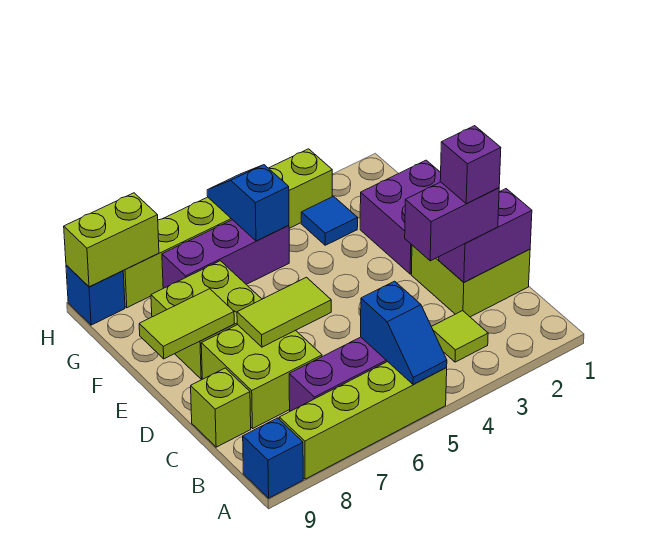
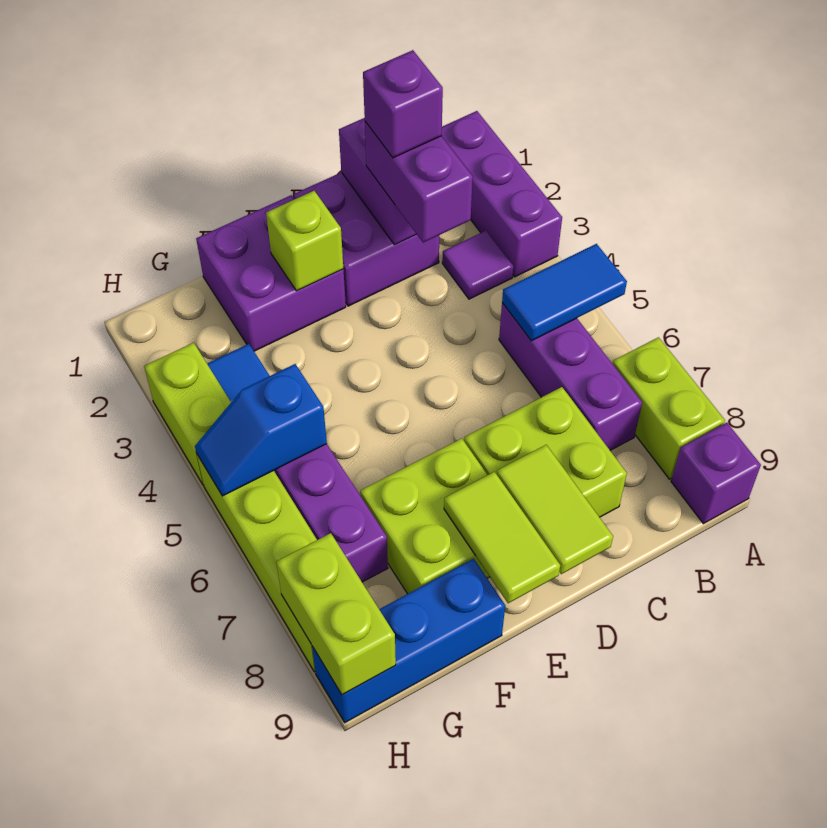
none -> purple 1x3 brick [442,111,562,277]
lime 1x4 brick [279,361,447,479] -> lime 1x2 brick [612,337,725,479]
blue 1x2 slope [361,281,447,384] -> blue 1x2 tile [502,244,627,341]
blue 1x1 brick [243,418,303,498] -> purple 1x1 brick [671,423,761,524]
lime 1x1 tile [431,311,488,362] -> purple 1x1 tile [442,231,513,299]
lime 2x2 brick [411,245,530,317] -> purple 2x2 brick [294,172,439,306]
lime 1x1 brick [191,368,251,447] -> lime 1x1 brick moved to [266,191,343,291]
lime 1x2 tile [237,277,331,347] -> lime 1x2 tile moved to [497,445,613,574]
blue 1x1 brick [66,265,125,325] -> blue 1x3 brick [312,559,505,722]

